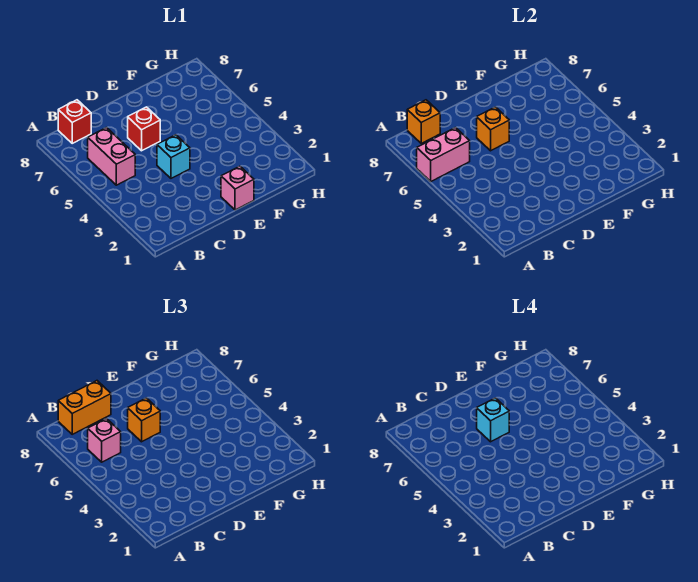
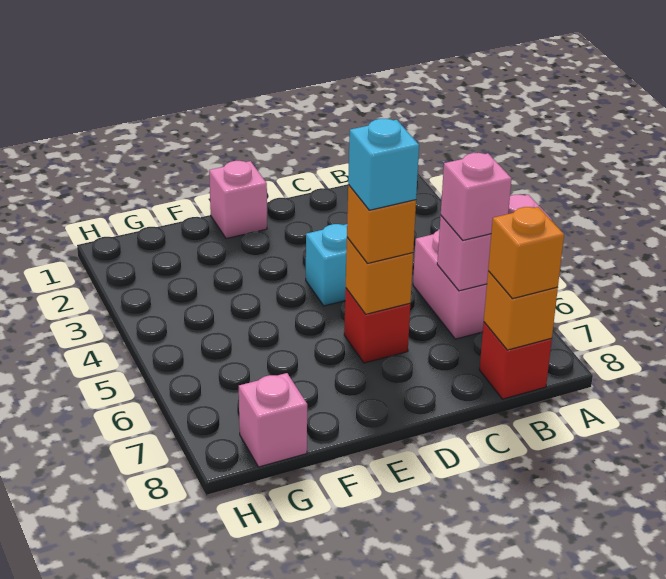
orange 1x2 brick [58,381,111,434] -> orange 1x1 brick [488,207,564,299]
none -> pink 1x1 brick [239,373,307,467]

